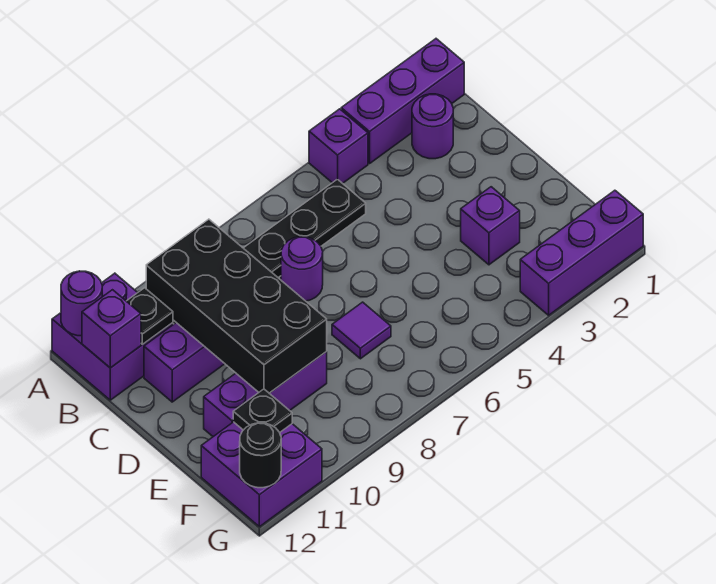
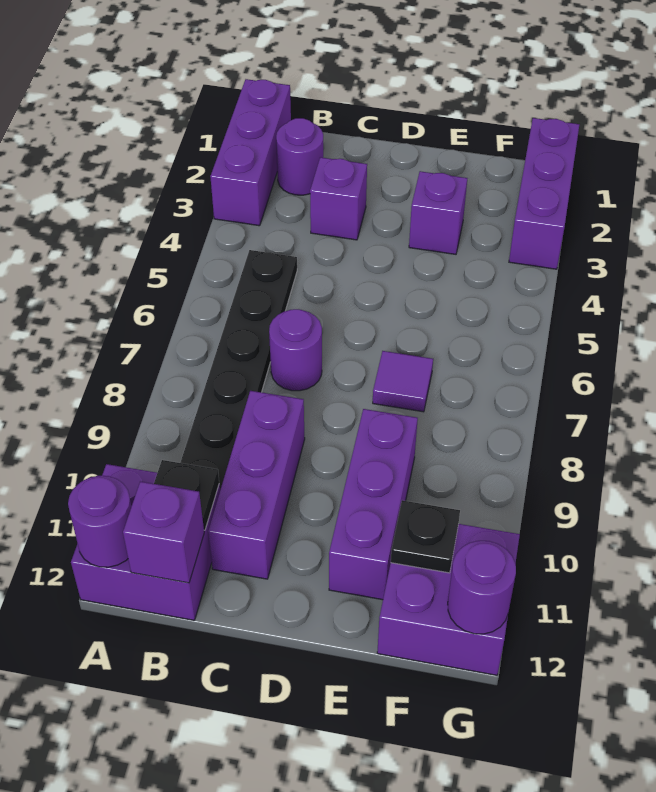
purple 1x1 brick [309,109,368,183] -> purple 1x1 brick moved to [310,157,367,240]
black 2x4 brick [146,219,327,393] -> none
black 1x1 round brick [240,423,281,488] -> purple 1x1 round brick [448,541,516,634]

